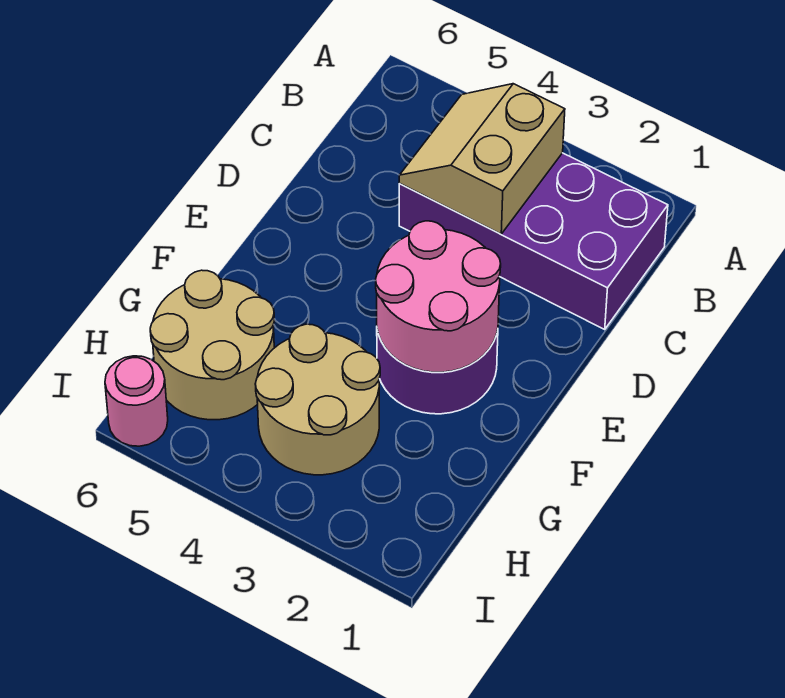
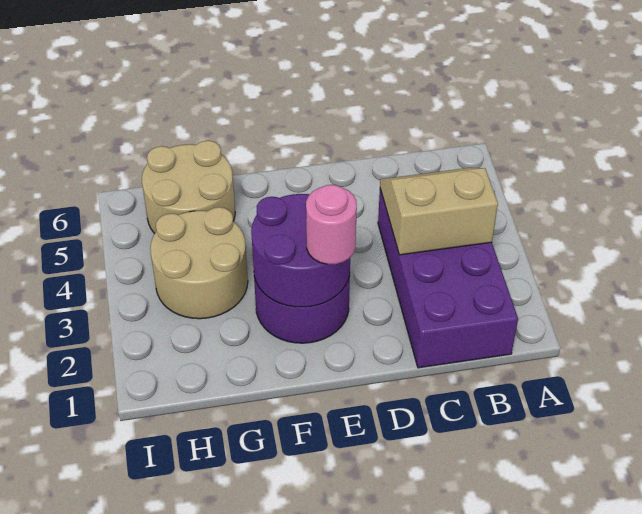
pink 2x2 round brick [376,221,501,372] -> purple 2x2 round brick [251,194,350,307]
pink 1x1 round brick [105,356,168,446] -> pink 1x1 round brick moved to [306,185,357,264]

